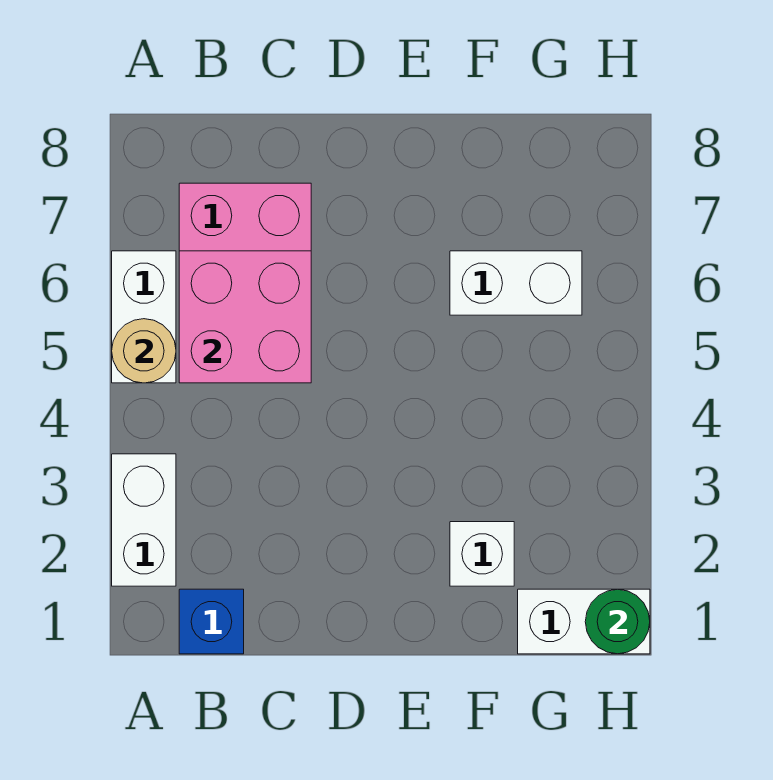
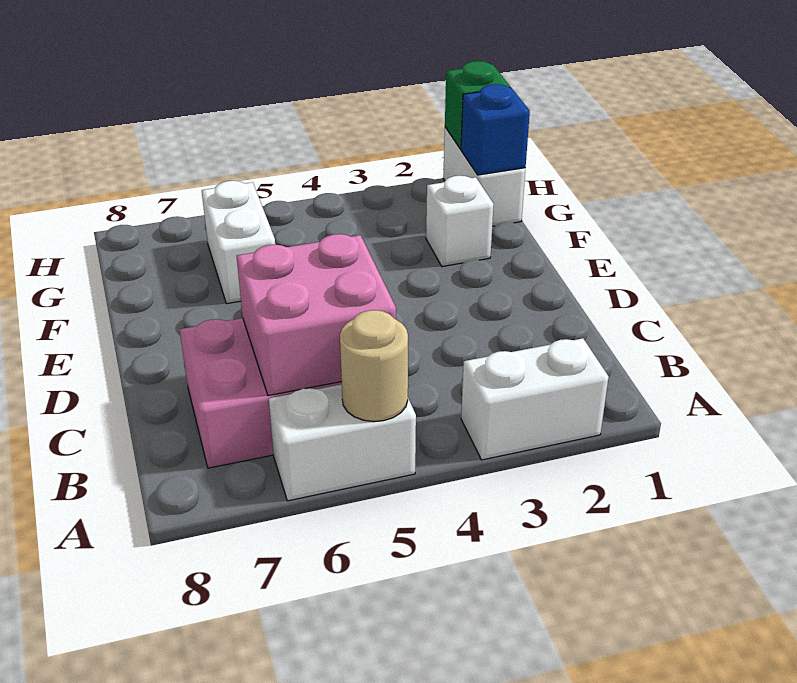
blue 1x1 brick [179,589,244,654] -> blue 1x1 brick moved to [461,84,530,175]
green 1x1 round brick [585,589,650,654] -> green 1x1 brick [445,61,510,149]

